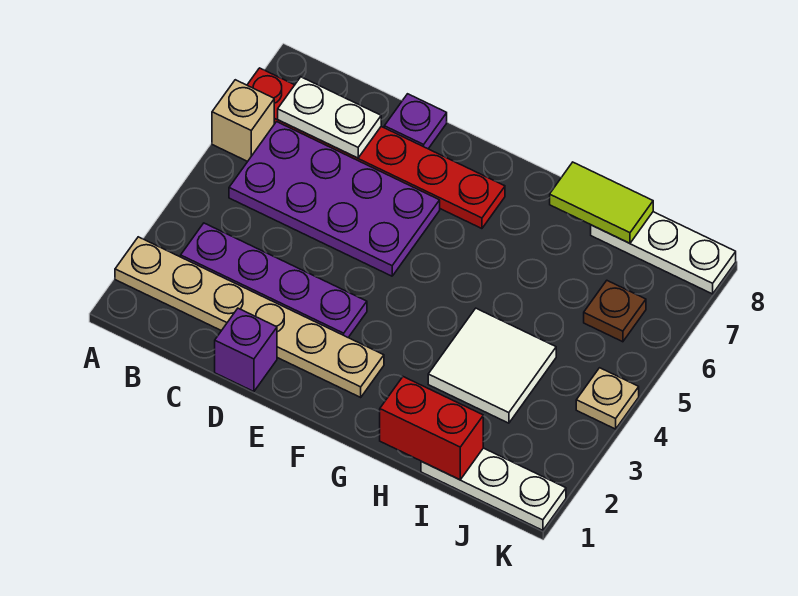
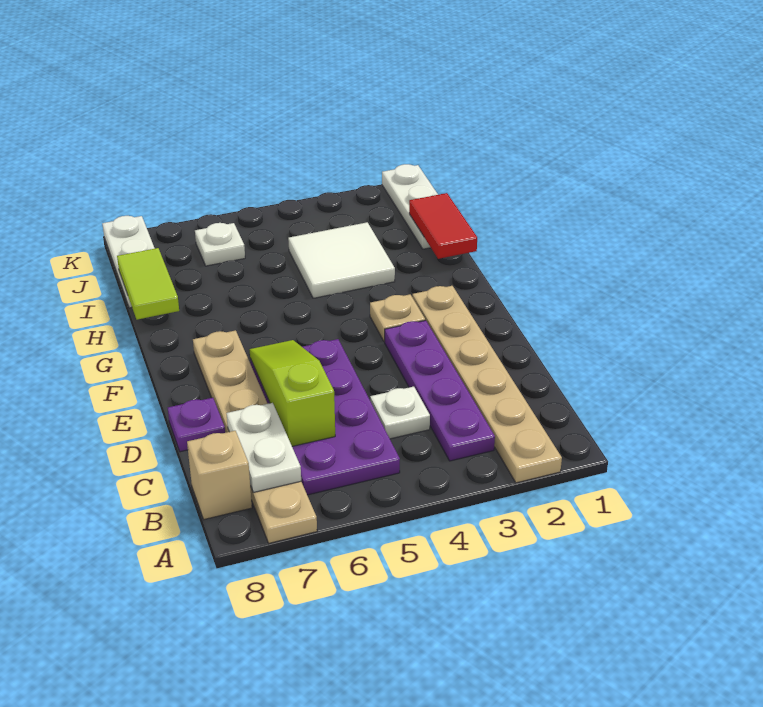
tan 1x1 brick [212,80,274,161] -> tan 1x1 brick moved to [187,431,252,519]
red 1x6 plate [247,68,505,229] -> tan 1x6 plate [193,330,317,543]
none -> white 1x1 plate [370,387,430,439]
none -> lime 1x3 slope [250,340,335,446]
purple 1x1 brick [215,308,277,392] -> none
red 1x2 brick [380,377,483,480] -> red 1x2 tile [409,193,477,259]
brown 1x1 plate [584,281,646,342] -> white 1x1 plate [195,223,245,266]
tan 1x1 plate [576,368,639,429] -> tan 1x1 plate moved to [370,294,425,342]

